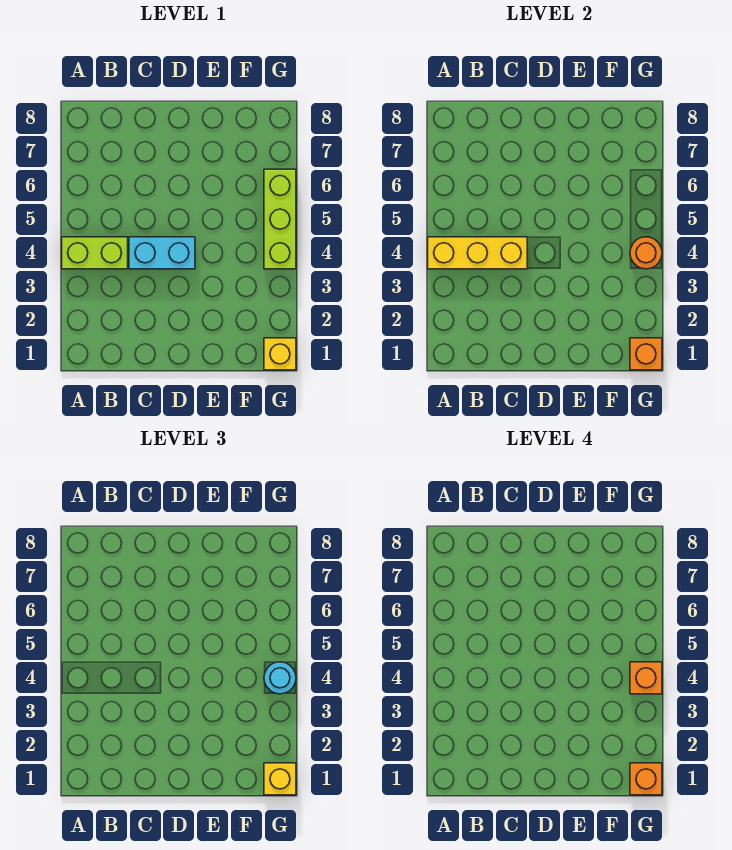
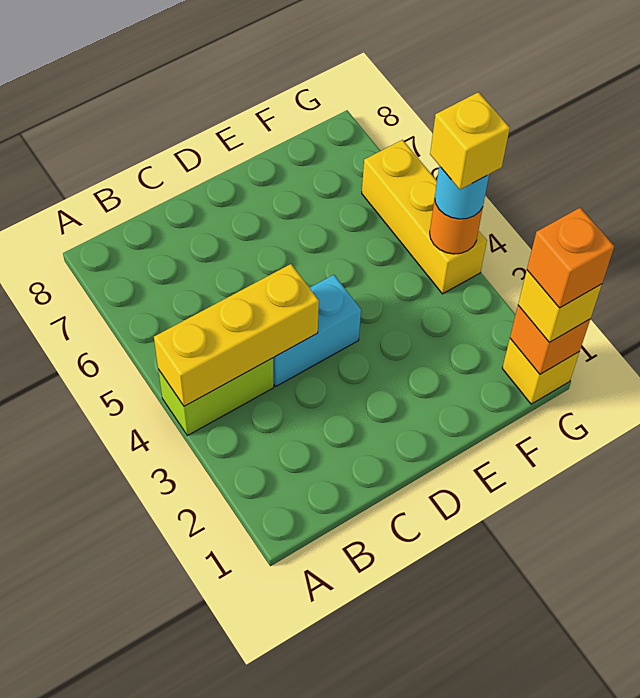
lime 1x3 brick [264,169,296,269] -> yellow 1x3 brick [362,140,487,294]
orange 1x1 brick [630,662,662,694] -> yellow 1x1 brick [430,92,510,190]

